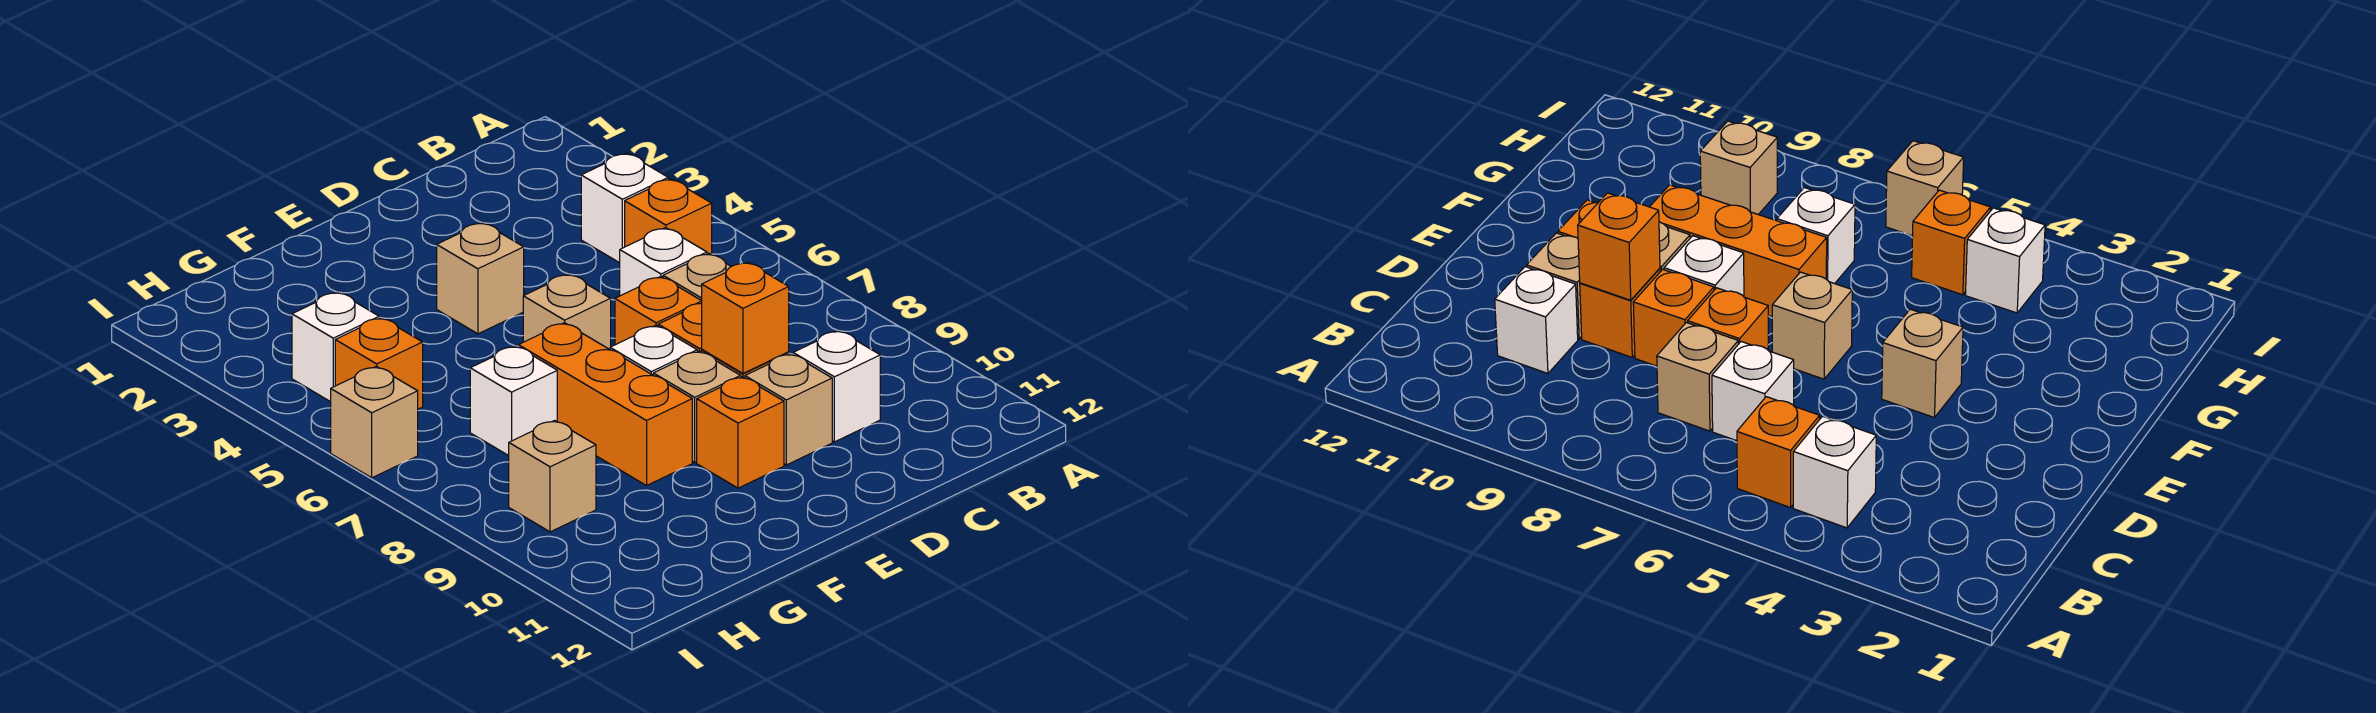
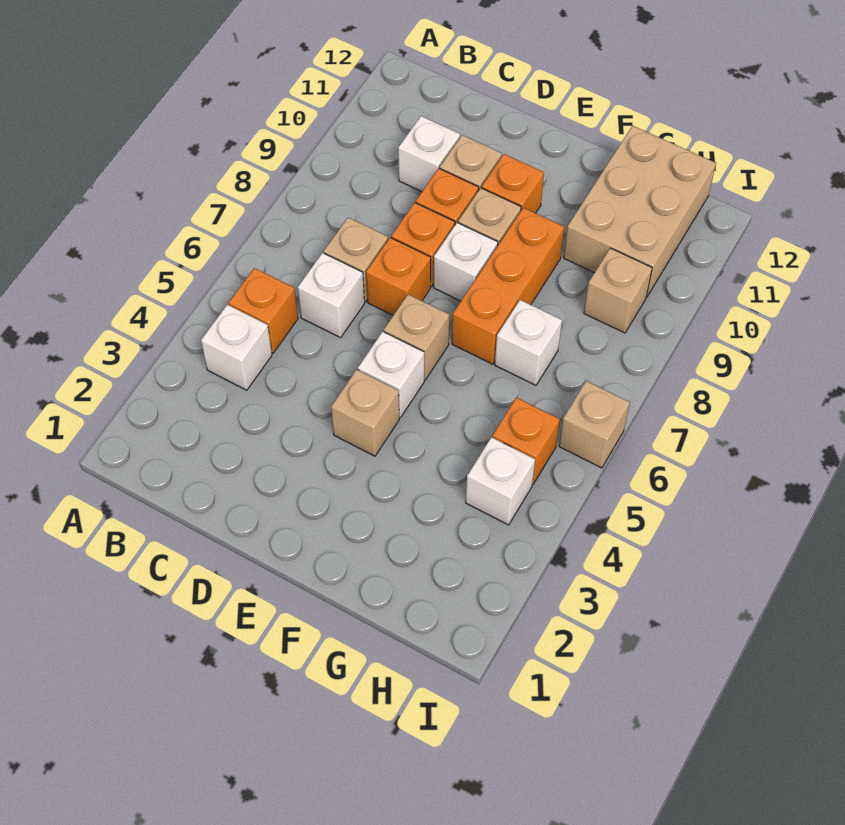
orange 1x1 brick [701,262,789,373] -> none
none -> white 1x1 brick [358,332,424,418]
none -> tan 2x3 brick [564,126,716,297]

